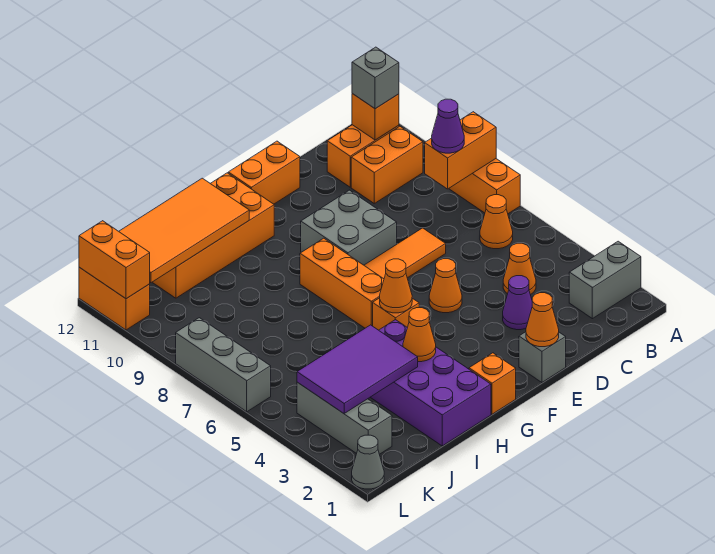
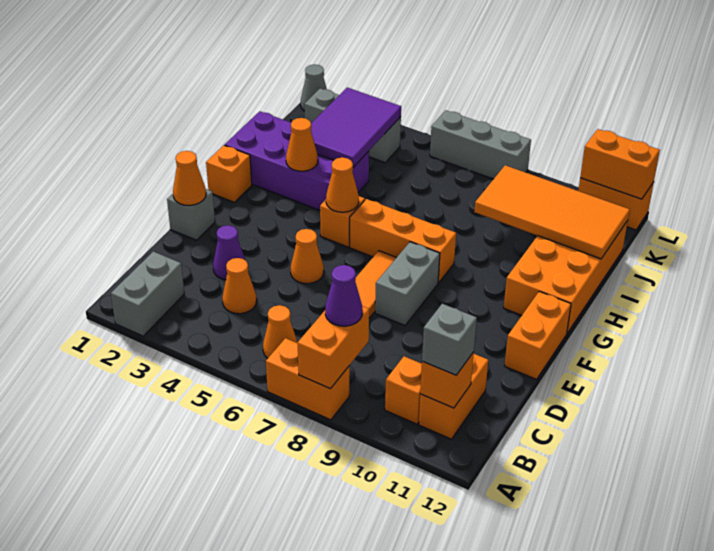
orange 1x2 brick [351,126,423,203] -> orange 1x1 brick [385,356,422,424]
grey 2x2 brick [301,190,397,265] -> grey 1x2 brick [375,242,440,325]
orange 2x4 tile [119,178,249,283] -> orange 2x4 tile turned to [474,165,630,259]

